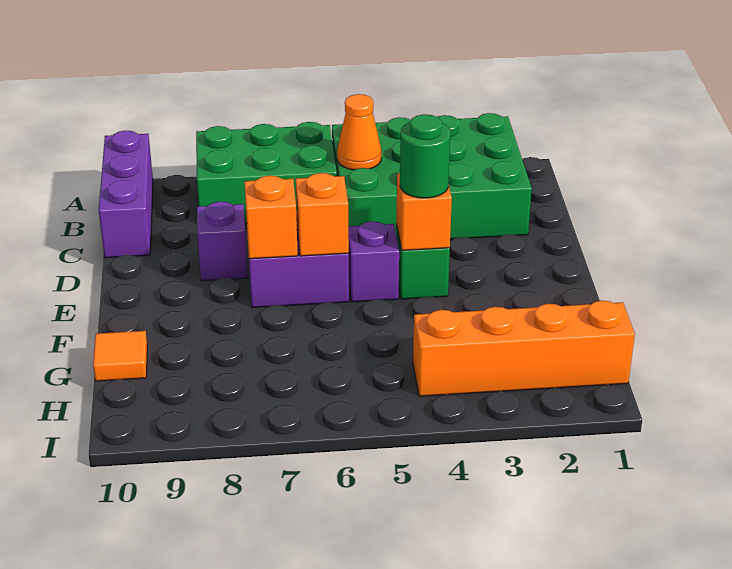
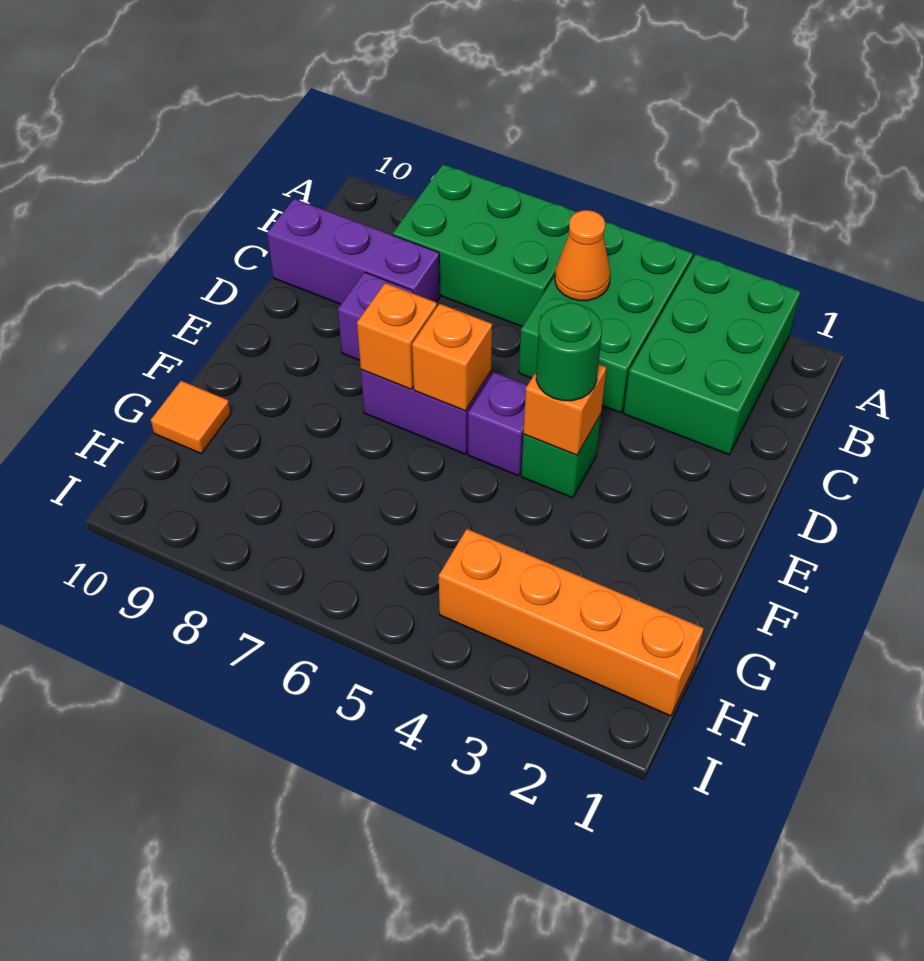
purple 1x3 brick [99,131,153,258] -> purple 1x3 brick turned to [267,199,440,304]

